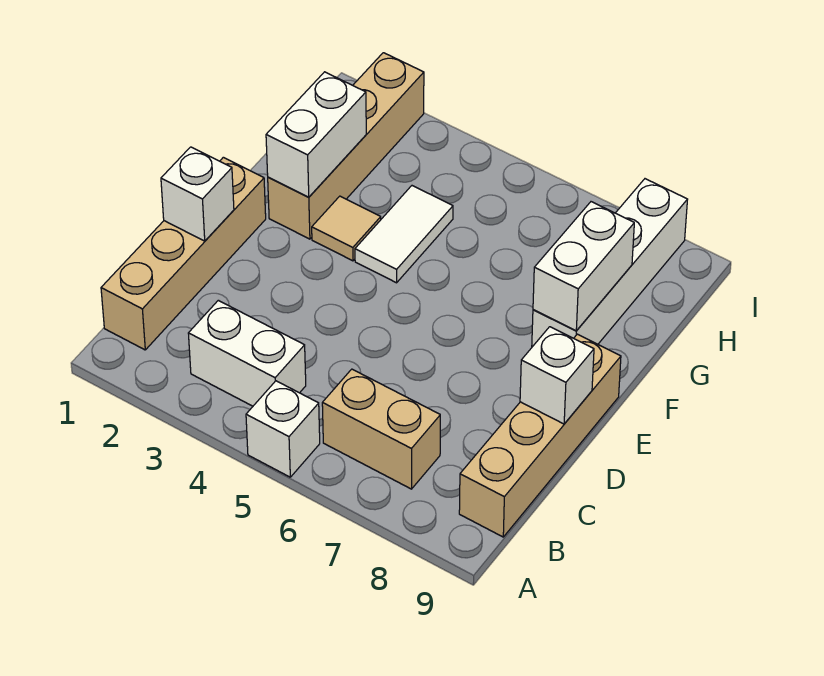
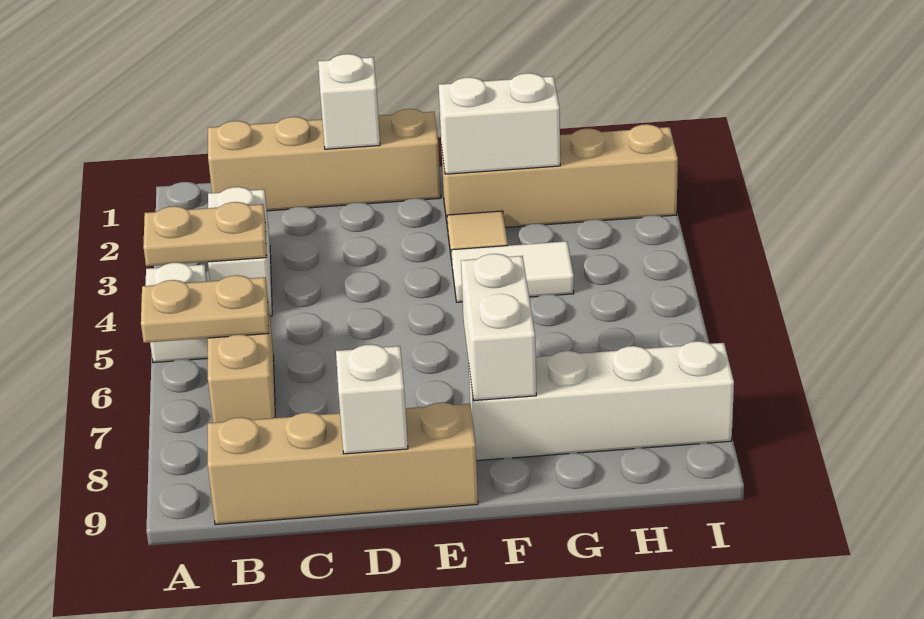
none -> tan 1x2 plate [143,202,267,266]
none -> tan 1x2 plate [141,275,269,343]
white 1x2 brick [533,202,634,331] -> white 1x2 brick turned to [461,254,536,401]

